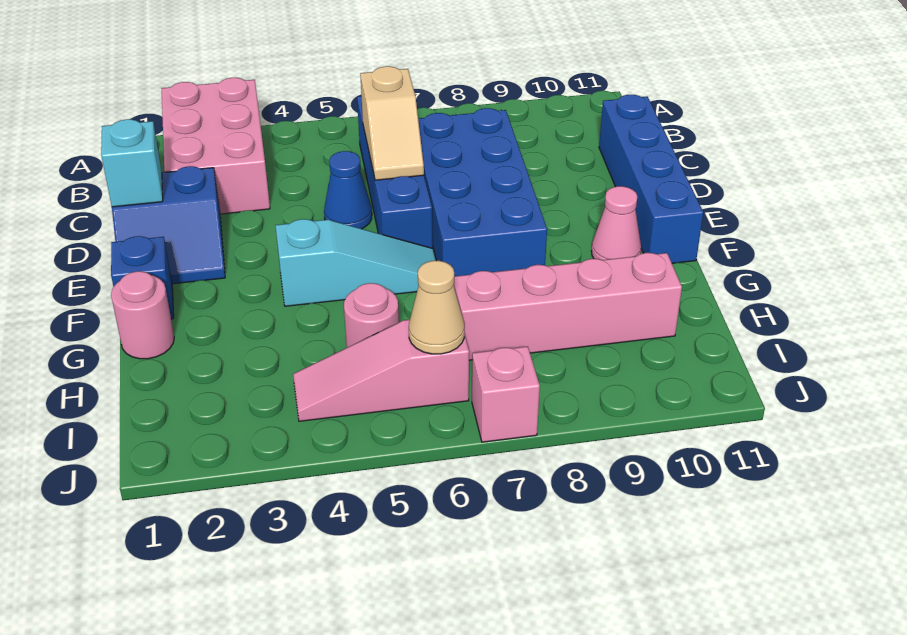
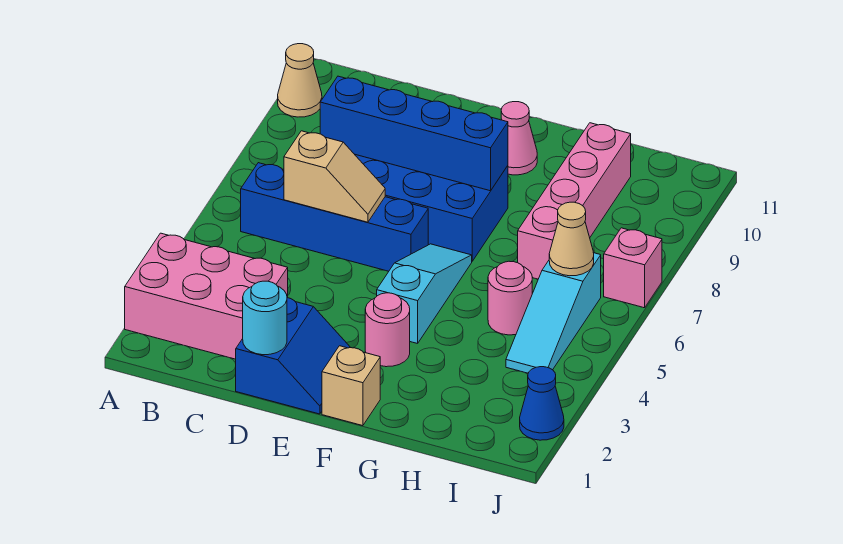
none -> tan 1x1 cone [278,44,322,117]
blue 1x4 brick [599,95,703,263] -> blue 1x4 brick moved to [320,76,508,191]
cyan 1x1 brick [101,119,163,207] -> cyan 1x1 round brick [243,281,287,355]
blue 1x1 cone [324,151,372,229] -> blue 1x1 cone moved to [520,367,564,440]
blue 1x1 brick [111,236,174,319] -> tan 1x1 brick [322,346,380,426]
pink 1x1 round brick [111,271,174,359] -> pink 1x1 round brick moved to [365,293,410,367]
pink 1x3 slope [293,320,469,421] -> cyan 1x3 slope [506,253,601,373]

